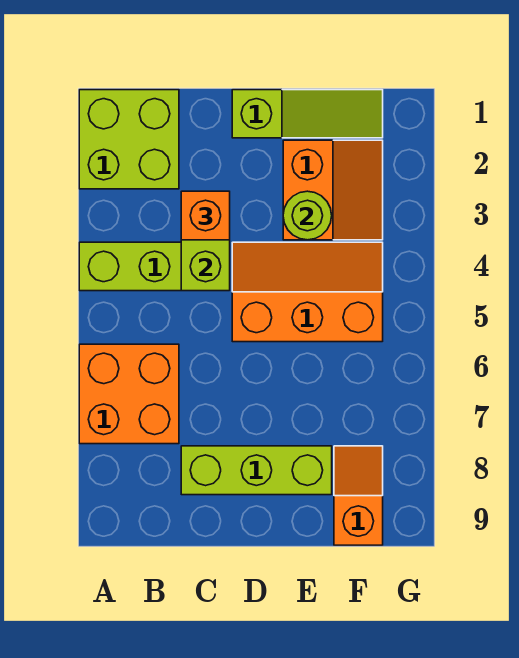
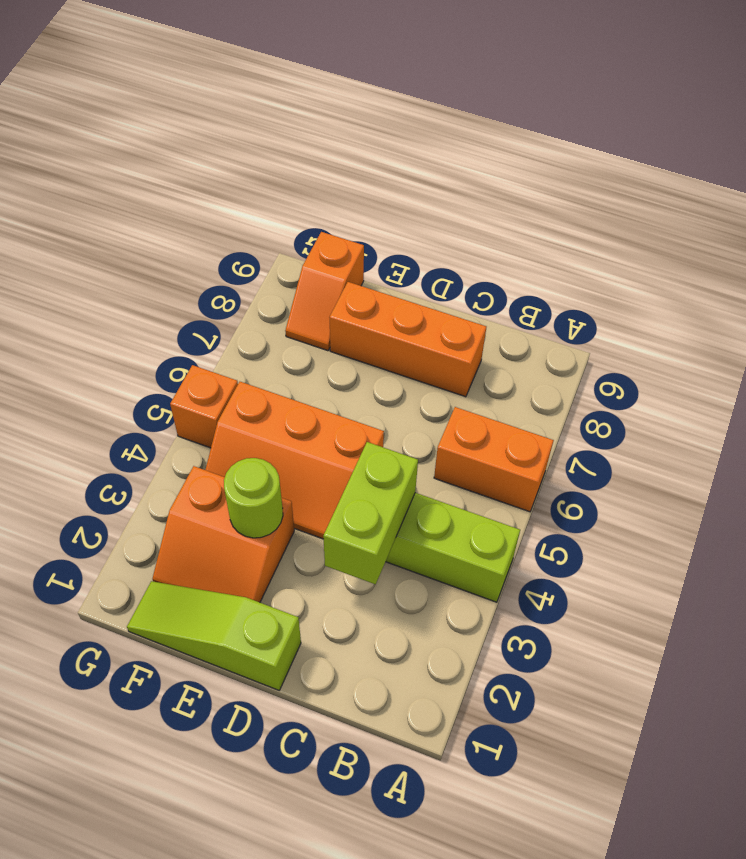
lime 2x2 brick [79,90,179,189] -> none
orange 2x2 brick [79,344,179,444] -> orange 1x2 brick [434,407,554,512]
orange 1x1 brick [181,191,230,240] -> orange 1x1 brick moved to [170,365,238,448]
lime 1x3 brick [181,446,332,495] -> orange 1x3 brick [329,282,486,397]
orange 2x2 slope [283,140,383,240] -> orange 2x2 slope turned to [152,466,294,602]

